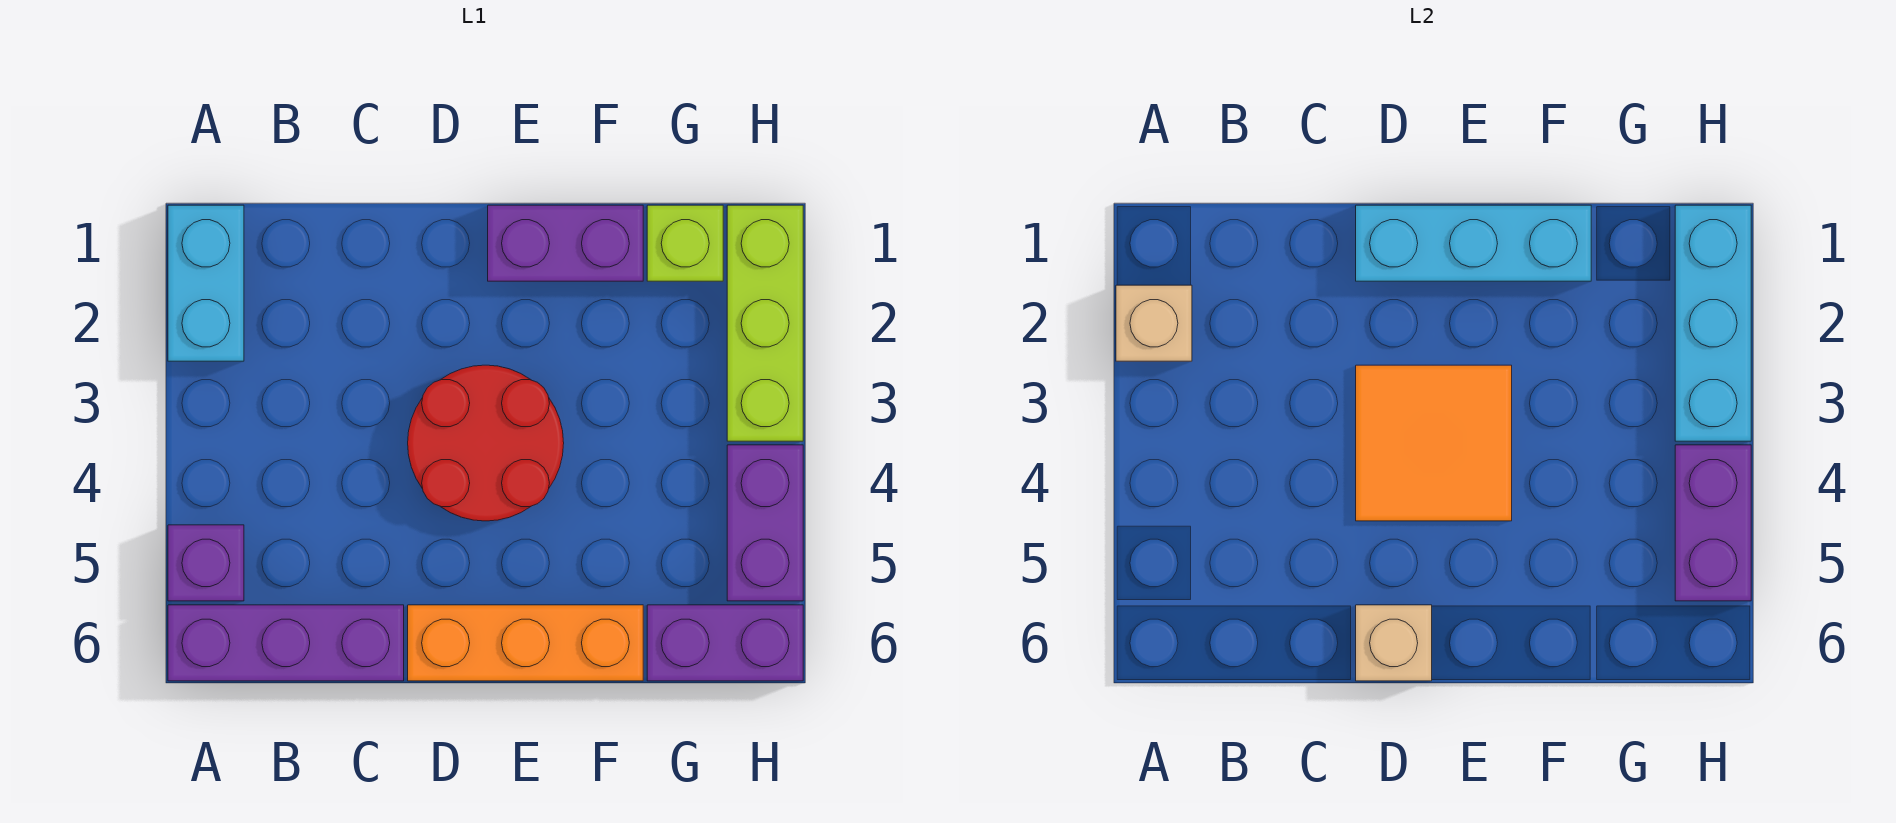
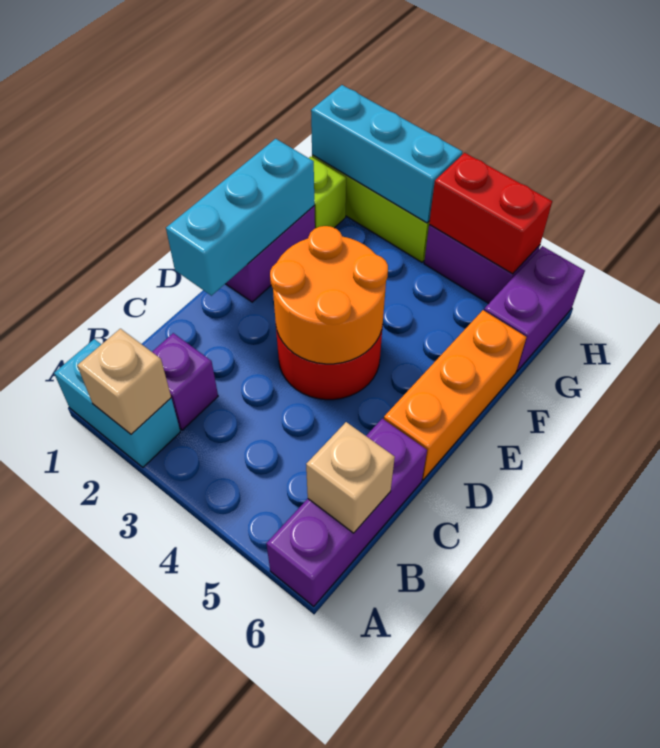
purple 1x1 brick [168,525,244,601] -> purple 1x1 brick moved to [152,333,218,430]
orange 2x2 tile [1356,365,1512,521] -> orange 2x2 round brick [270,226,388,364]
tan 1x1 brick [1356,605,1432,681] -> tan 1x1 brick moved to [306,422,395,533]
purple 1x2 brick [1675,445,1751,601] -> red 1x2 brick [429,153,552,274]

